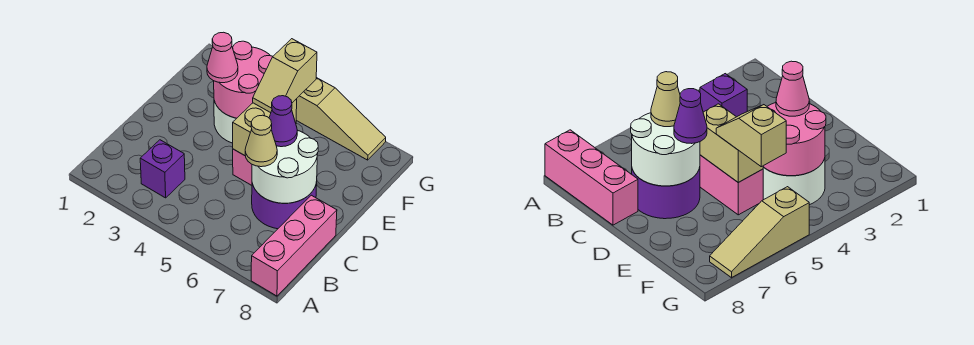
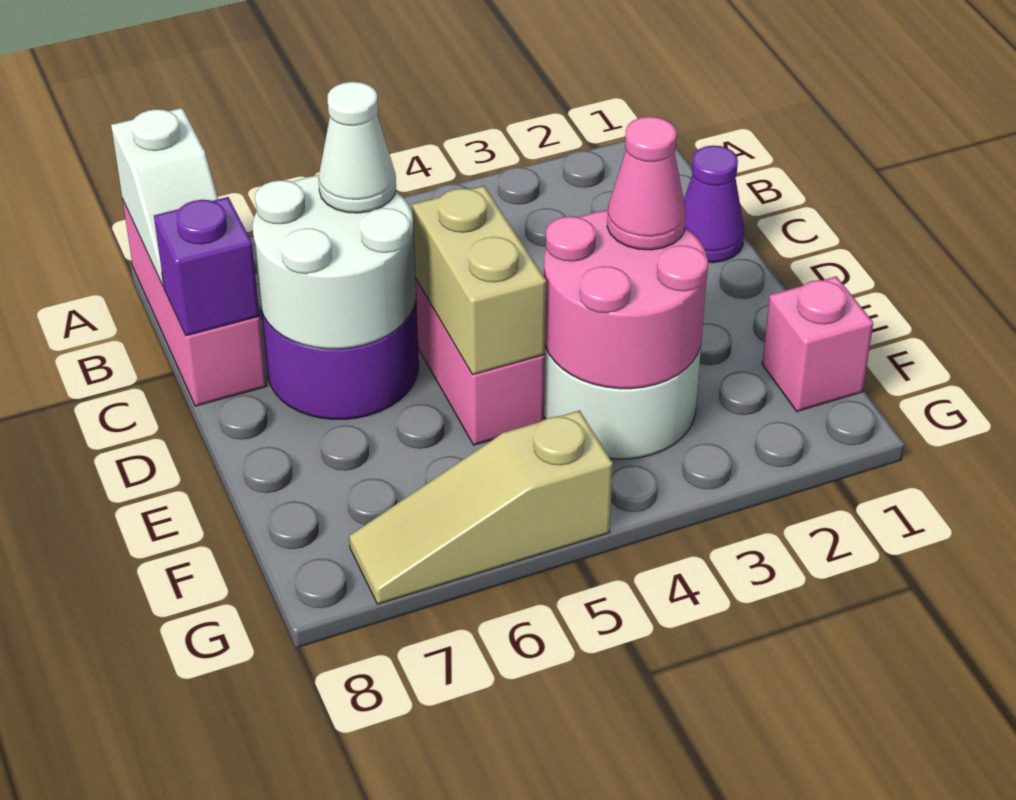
none -> white 1x2 slope [111,108,218,287]
purple 1x1 brick [140,140,185,198] -> purple 1x1 brick moved to [154,197,260,336]
tan 1x1 cone [245,115,277,167] -> white 1x1 cone [318,82,396,213]
purple 1x1 cone [269,96,297,147] -> purple 1x1 cone moved to [684,146,744,263]
tan 1x2 slope [253,39,317,113] -> none
none -> pink 1x1 brick [762,276,873,411]

